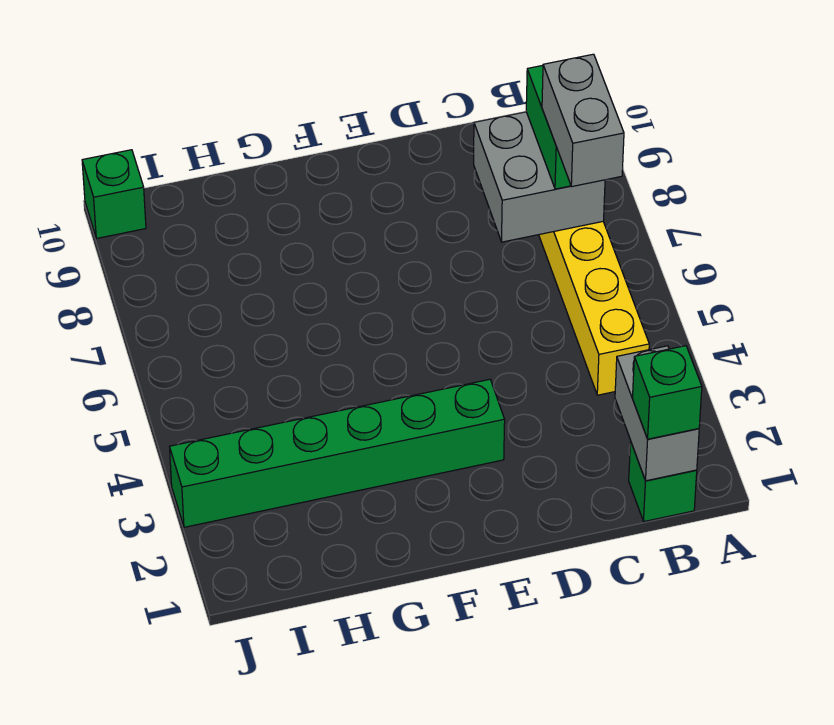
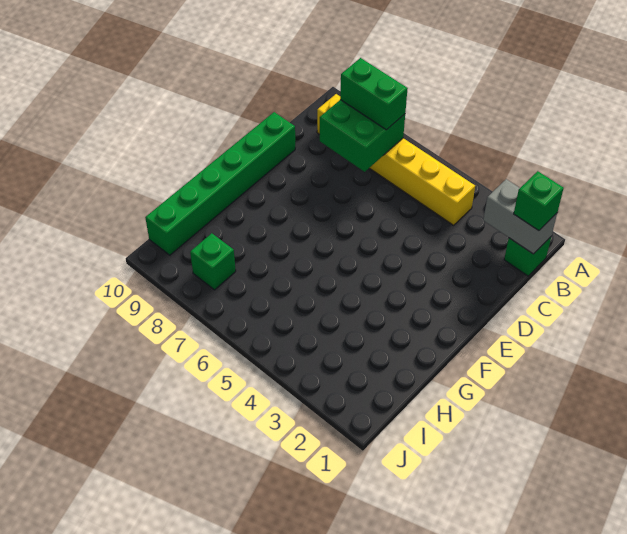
grey 1x2 brick [542,54,624,187] -> none
grey 2x2 brick [474,112,605,242] -> green 2x2 brick [320,100,405,172]
green 1x6 brick [170,379,505,527] -> green 1x6 brick moved to [145,112,295,255]
green 1x1 brick [82,150,146,238] -> green 1x1 brick moved to [190,233,236,290]

